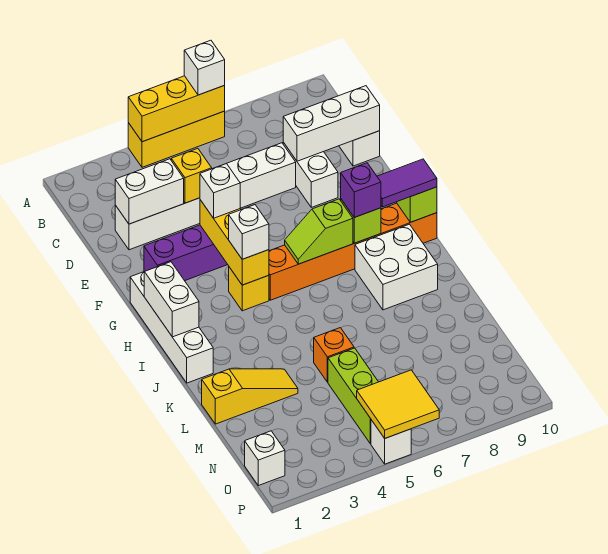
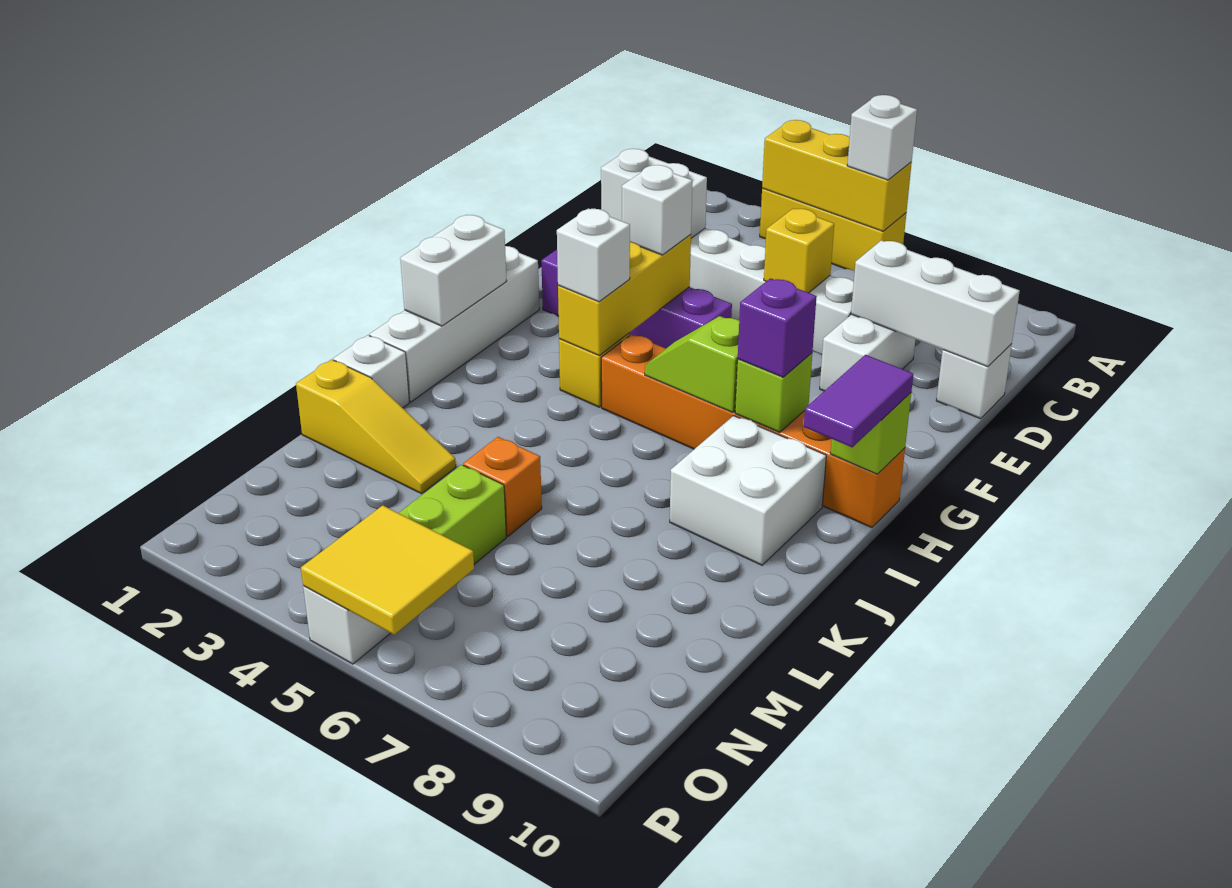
yellow 1x1 brick [171,148,212,203] -> yellow 1x1 brick moved to [764,209,834,293]
purple 1x2 tile [377,159,437,207] -> purple 1x2 tile turned to [804,355,913,447]
white 1x1 brick [245,431,285,486] -> white 1x1 brick moved to [333,335,410,408]

